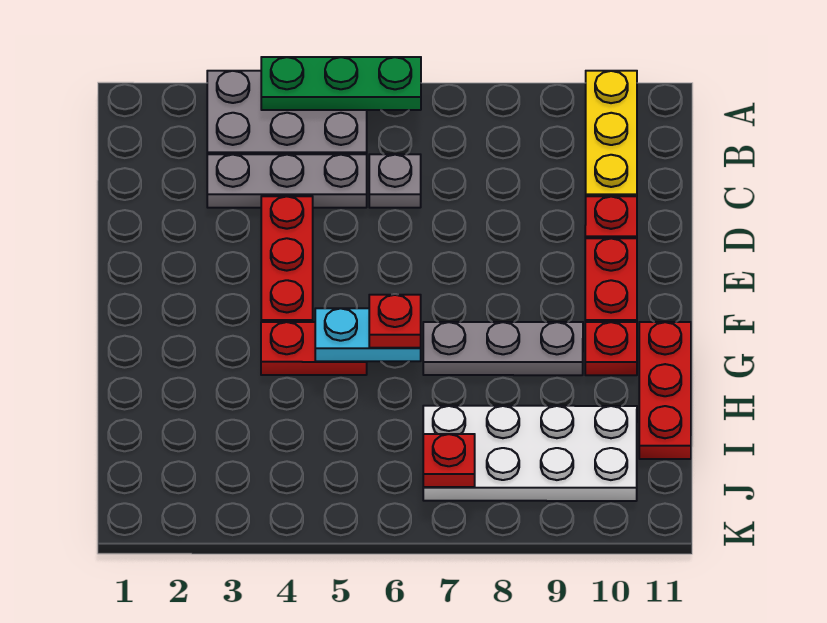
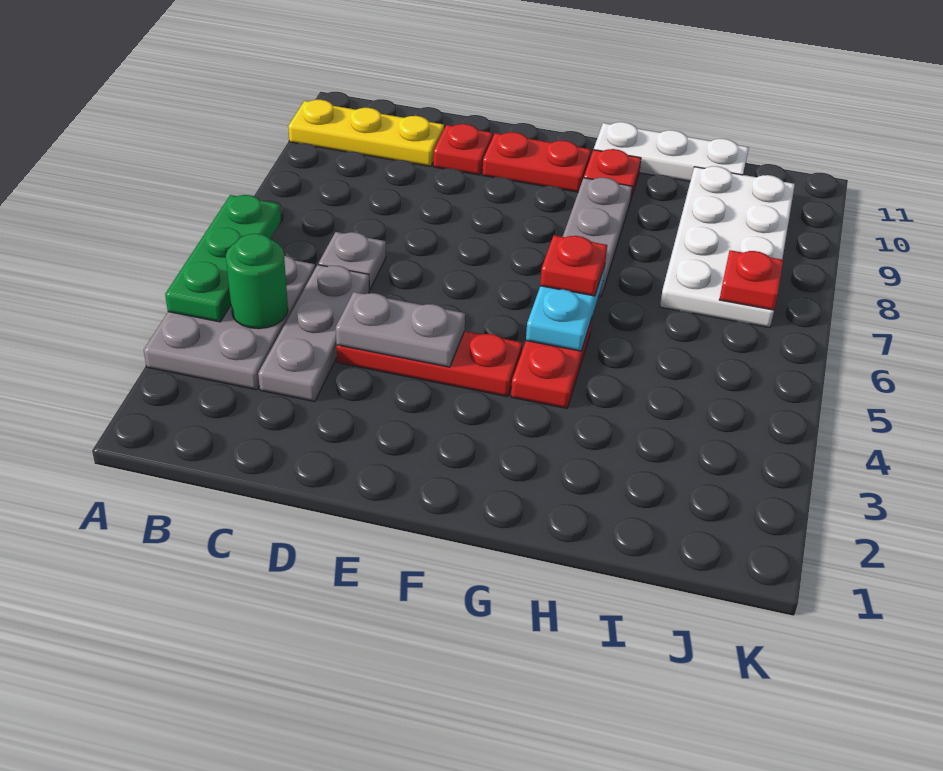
none -> green 1x1 round brick [226,234,288,329]
none -> grey 1x2 plate [336,292,465,367]
red 1x3 plate [639,322,691,459] -> white 1x3 plate [594,122,749,181]

